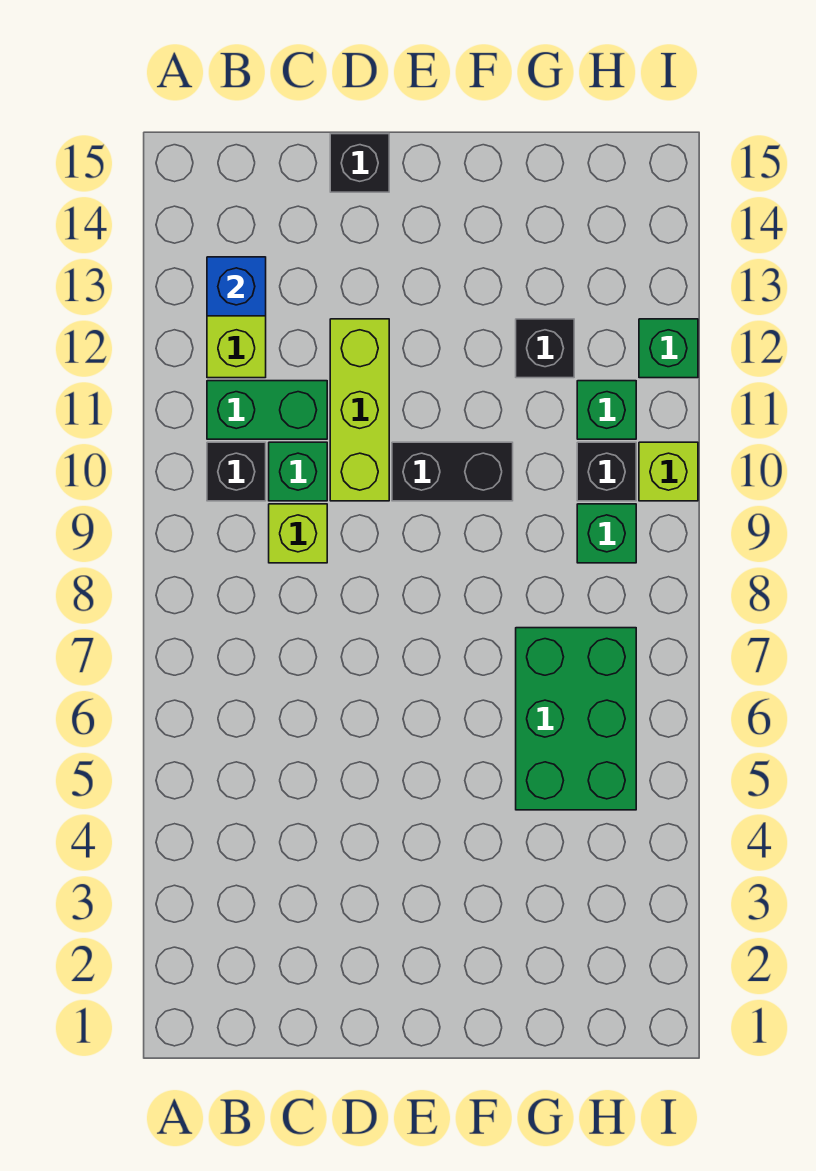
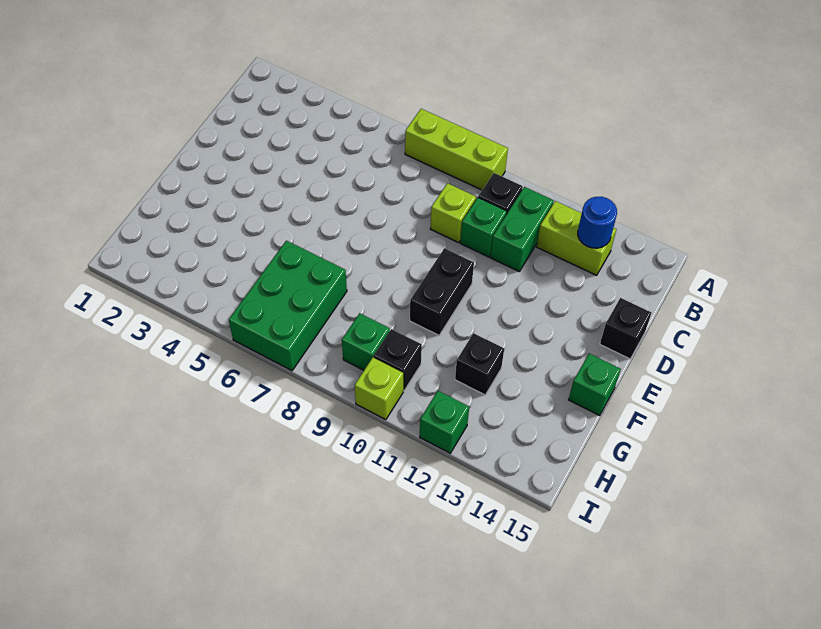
blue 1x1 brick [207,257,266,316] -> blue 1x1 round brick [578,197,617,248]
lime 1x3 brick [330,319,389,501] -> lime 1x3 brick moved to [405,109,508,190]
green 2x3 brick [516,628,636,810] -> green 2x3 brick turned to [229,241,347,371]
green 1x1 brick [577,381,636,439] -> green 1x1 brick moved to [569,354,621,416]

